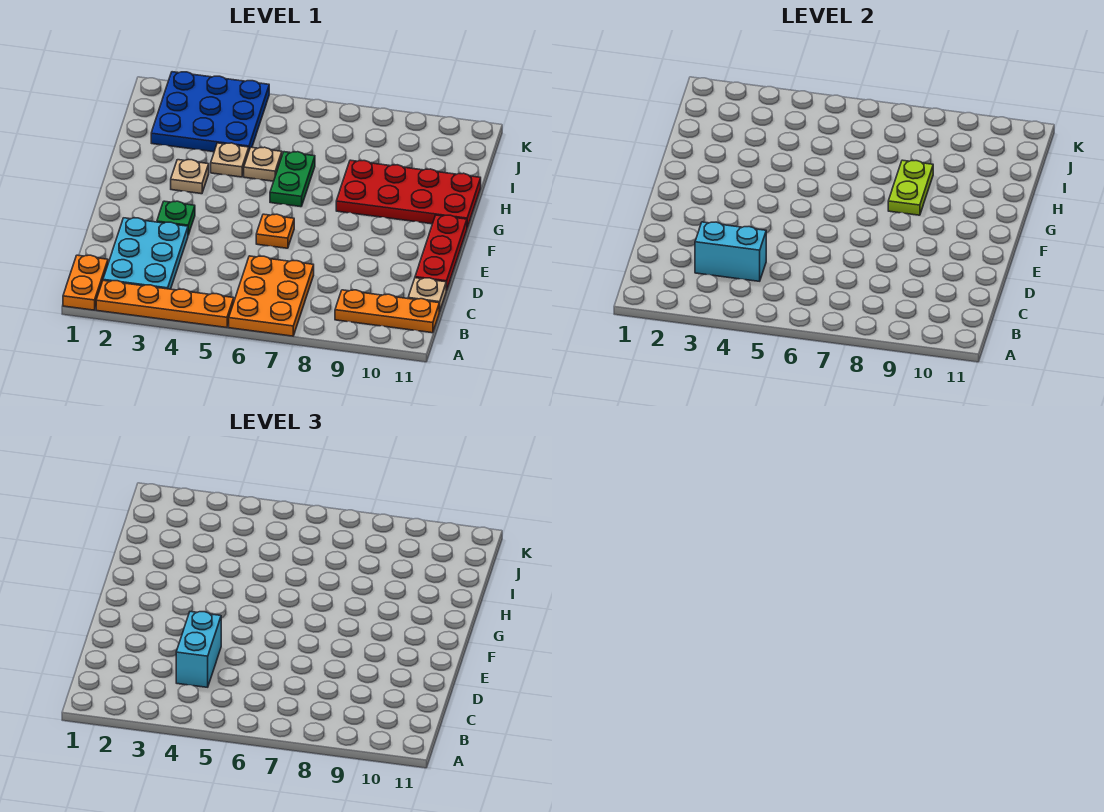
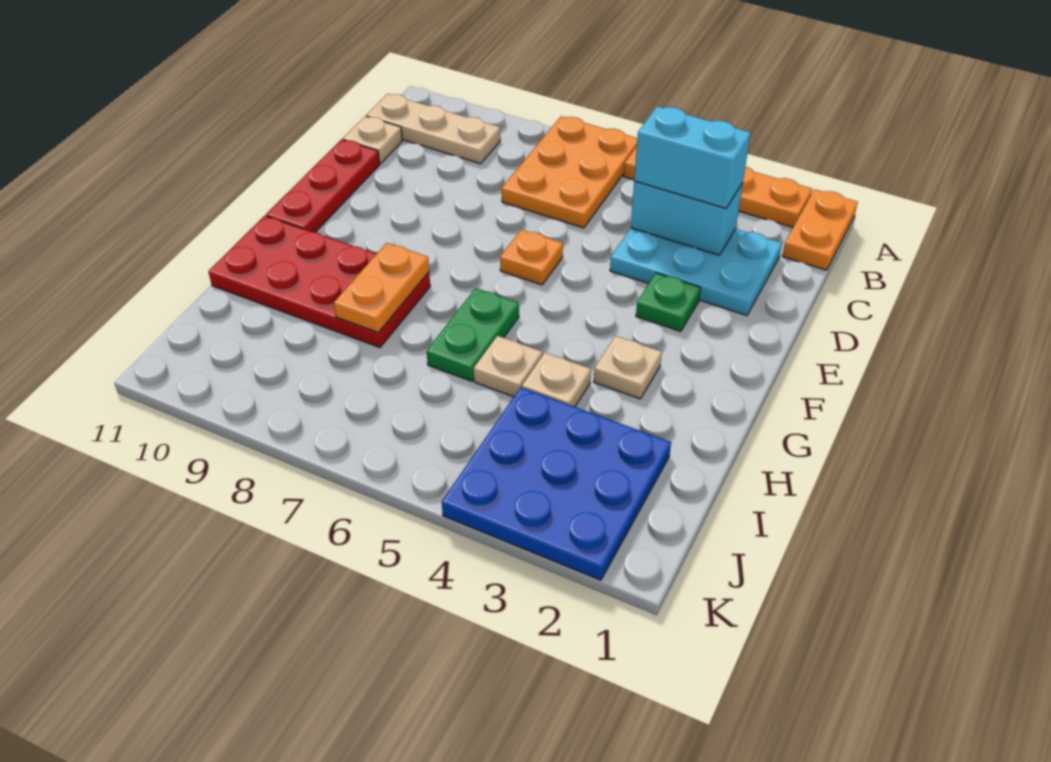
cyan 2x3 plate [103,218,188,289] -> cyan 2x3 plate turned to [610,228,782,315]
orange 1x3 plate [335,290,439,333] -> tan 1x3 plate [366,94,500,164]
cyan 1x2 brick [176,612,221,687] -> cyan 1x2 brick turned to [634,106,750,208]
lime 1x2 plate [888,160,933,215] -> orange 1x2 plate [334,243,429,333]

